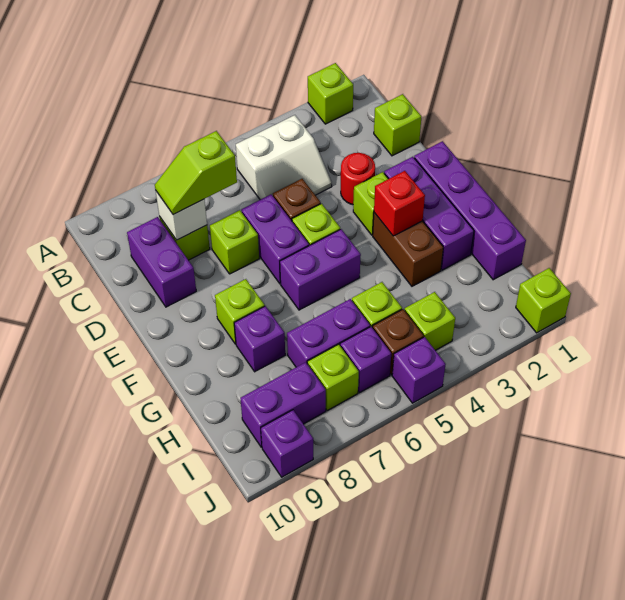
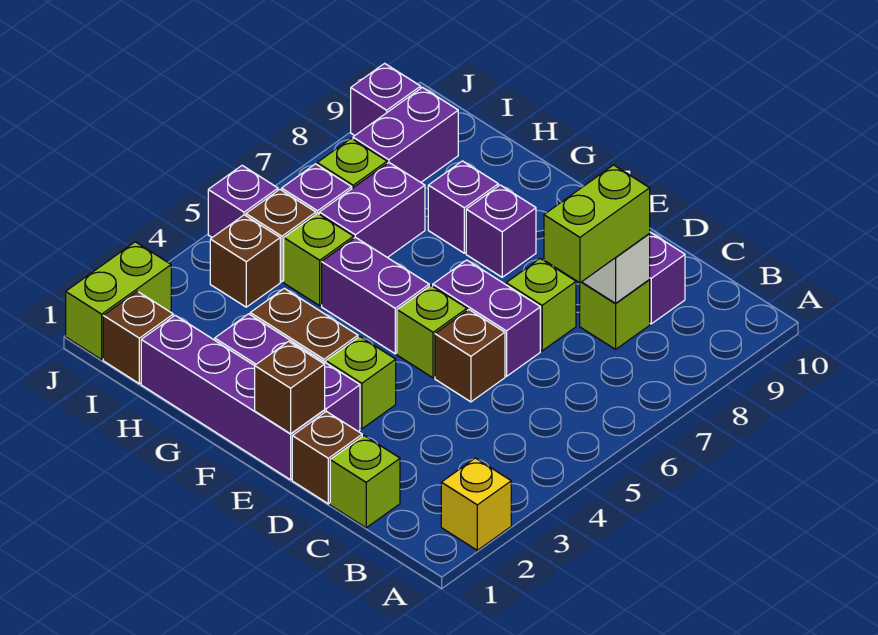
lime 1x1 brick [308,63,353,124] -> yellow 1x1 brick [441,458,511,550]
white 2x2 slope [236,115,332,200] -> none
lime 1x2 slope [155,131,237,214] -> lime 1x2 brick [544,165,650,283]
none -> brown 1x1 brick [292,411,362,504]
red 1x1 round brick [341,153,375,205] -> none
none -> brown 1x1 brick [255,341,325,434]
red 1x1 brick [374,171,425,236] -> none
purple 1x2 brick [280,229,361,310] -> purple 1x2 brick turned to [322,237,429,354]
lime 1x1 brick [215,279,265,344] -> purple 1x1 brick [466,185,536,277]
none -> brown 1x1 brick [103,291,173,384]
lime 1x1 brick [405,292,455,350] -> brown 1x1 brick [210,215,280,307]
lime 1x1 brick [516,268,571,333] -> lime 1x2 brick [66,242,171,360]

